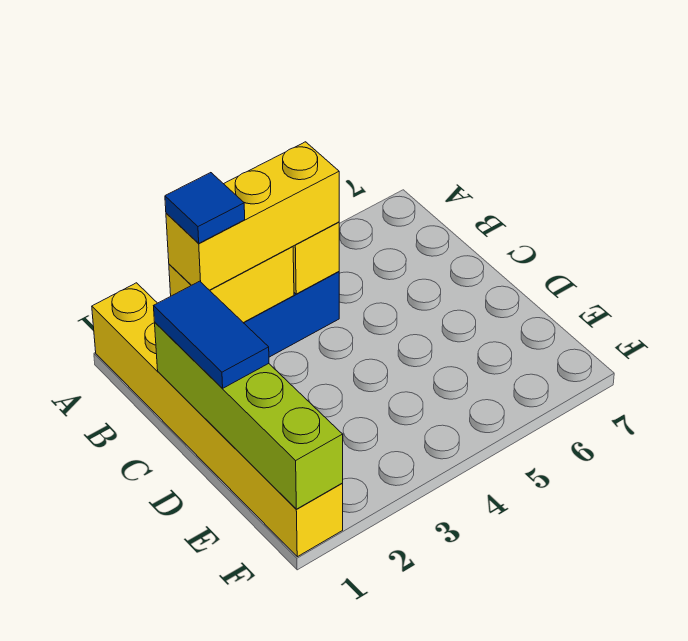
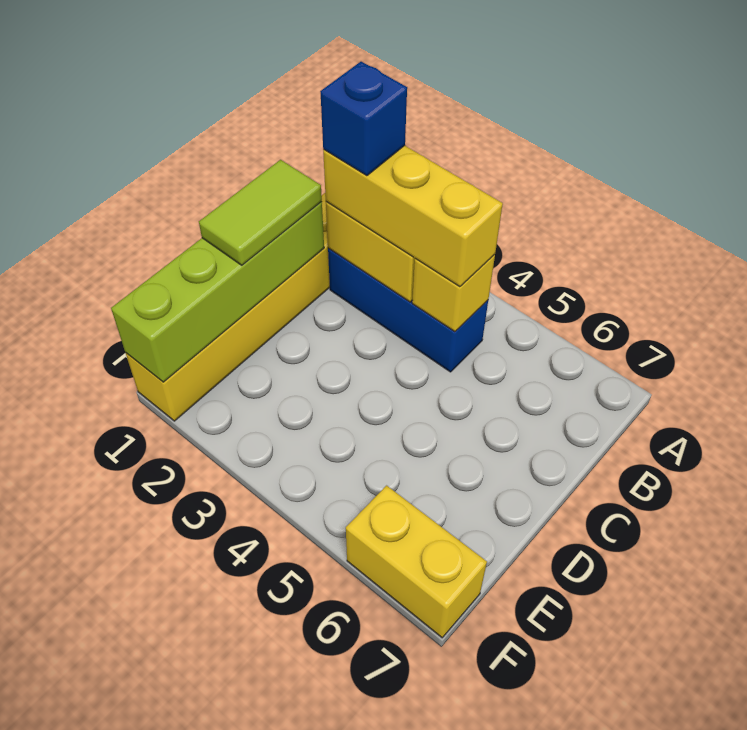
blue 1x1 tile [165,173,245,243] -> blue 1x1 brick [320,62,407,176]
blue 1x2 tile [154,281,269,388] -> lime 1x2 tile [199,160,322,265]
none -> yellow 1x2 brick [346,486,487,638]

